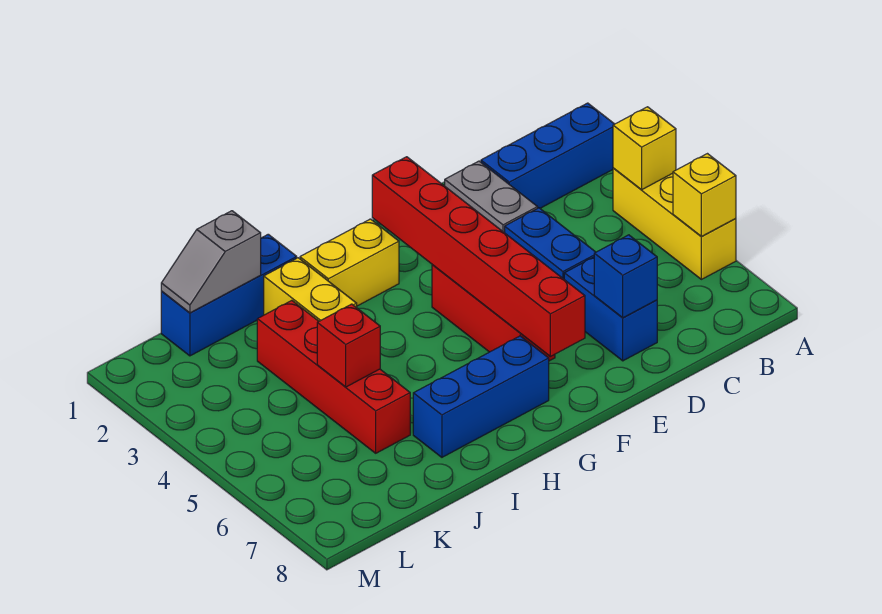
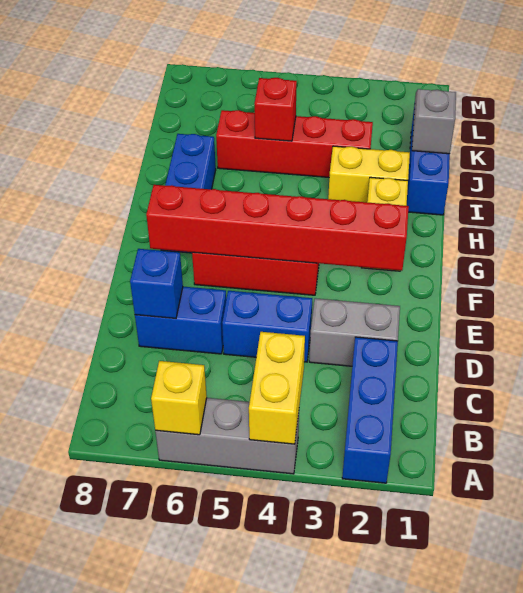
yellow 1x3 brick [613,168,736,279] -> grey 1x3 brick [155,398,299,474]
yellow 1x1 brick [613,107,676,190] -> yellow 1x2 brick [249,332,305,444]

